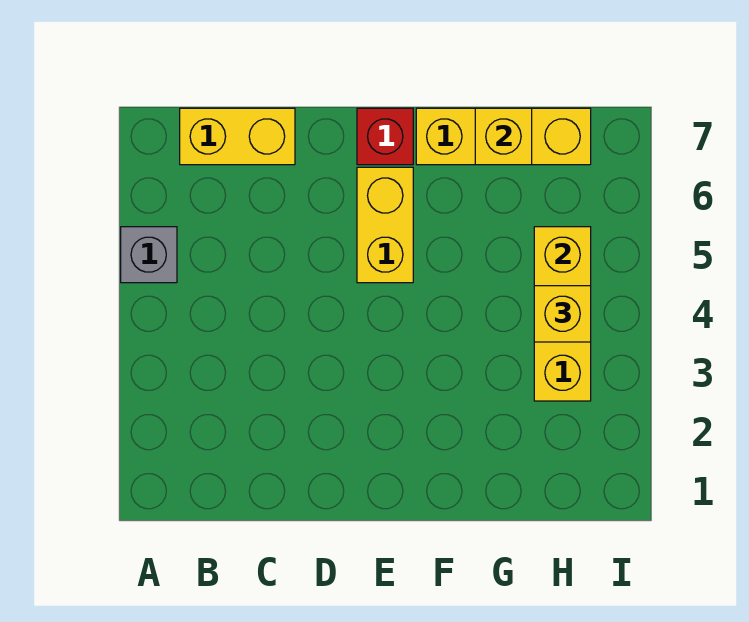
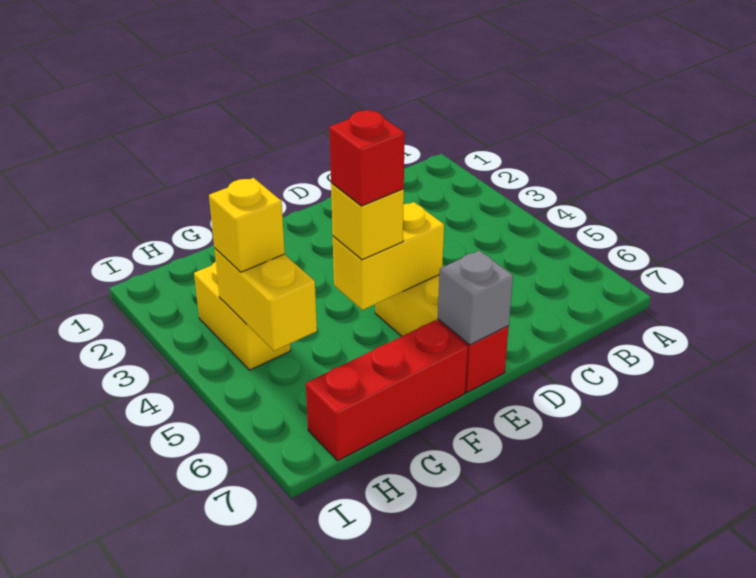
grey 1x1 brick [121,227,177,283] -> grey 1x1 brick moved to [438,250,513,345]
yellow 1x2 brick [180,108,295,165] -> yellow 1x2 brick moved to [333,202,444,310]
none -> red 1x1 brick [329,110,405,206]
yellow 1x3 brick [416,108,591,165] -> red 1x3 brick [306,320,468,461]
yellow 1x1 brick [475,108,532,165] -> yellow 1x1 brick moved to [331,183,404,260]

